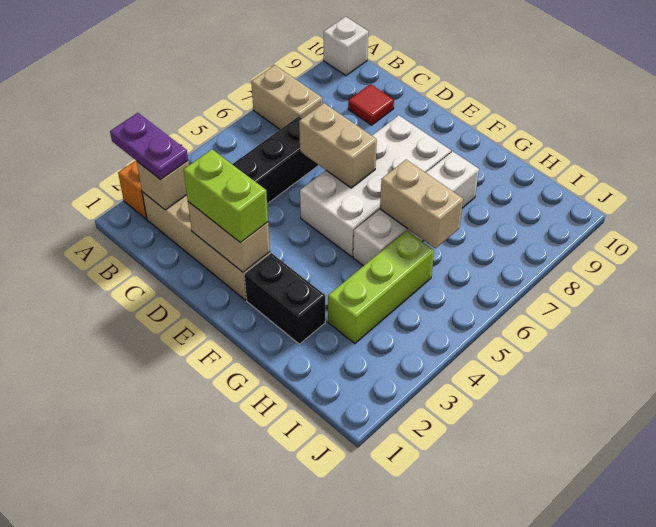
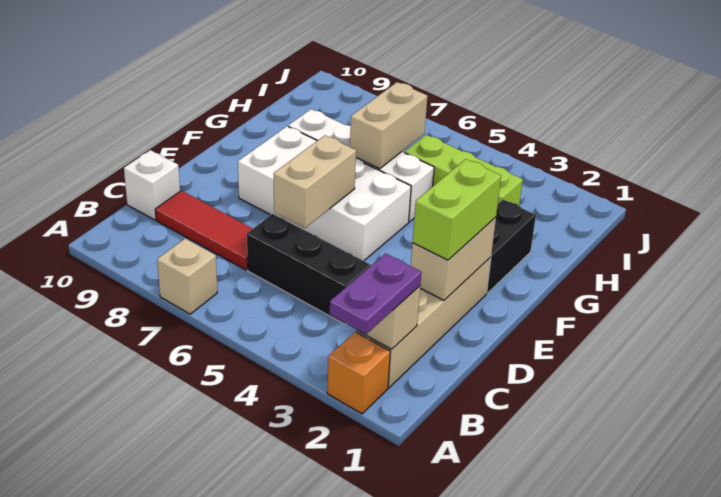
tan 1x2 brick [251,65,322,129] -> tan 1x1 brick [157,238,217,314]
white 1x1 brick [324,17,368,76] -> white 1x1 brick moved to [124,150,180,220]
red 1x1 tile [348,84,394,125] -> red 1x3 tile [155,191,253,270]

